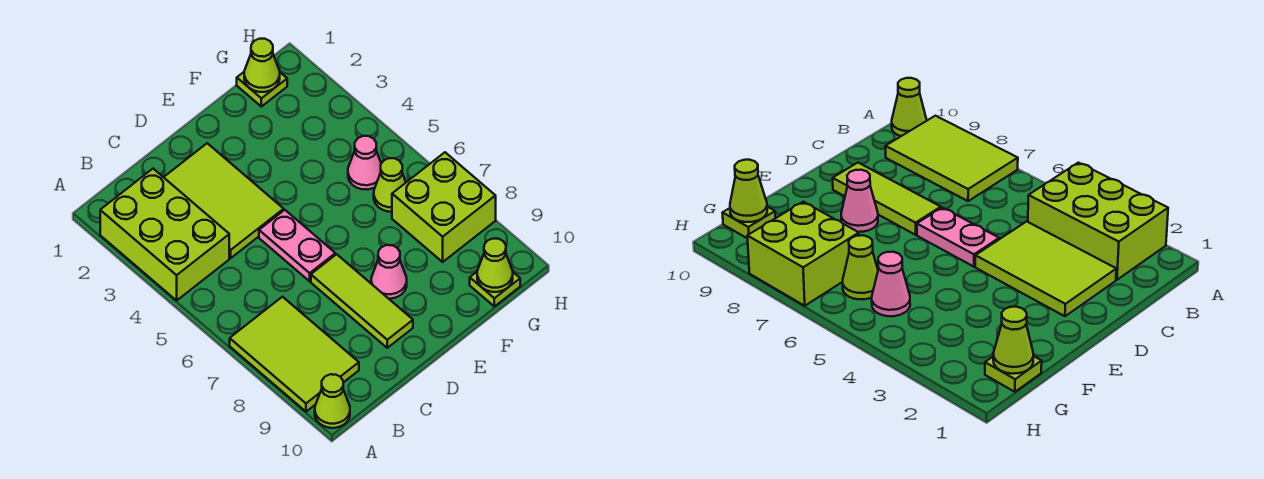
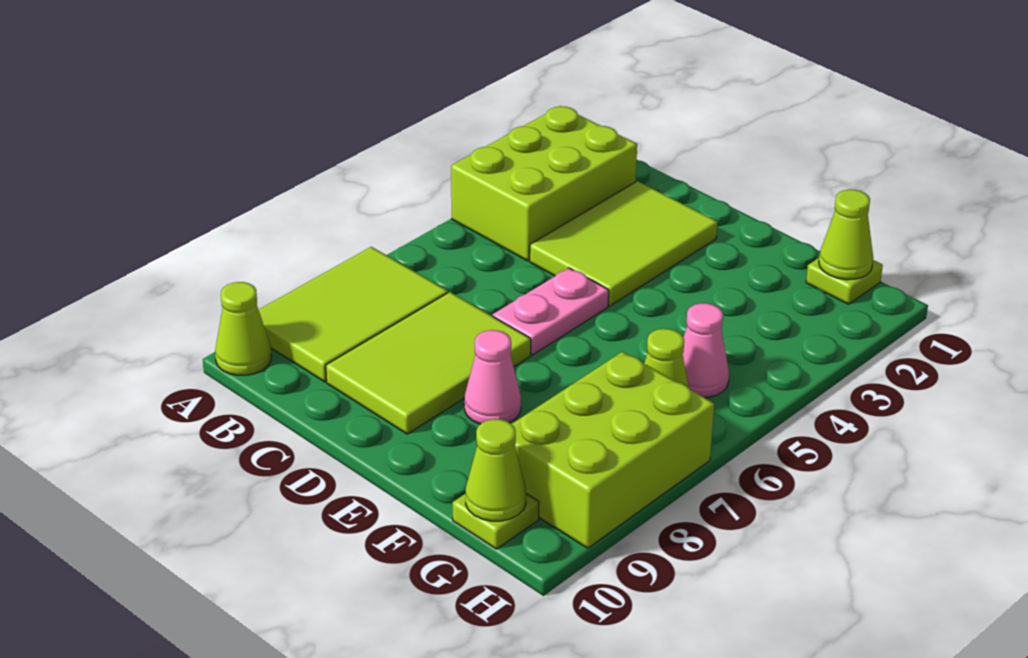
lime 1x3 tile [311,254,413,348] -> lime 2x3 tile [326,292,531,434]
lime 2x2 brick [392,152,496,262] -> lime 2x3 brick [512,352,714,548]

